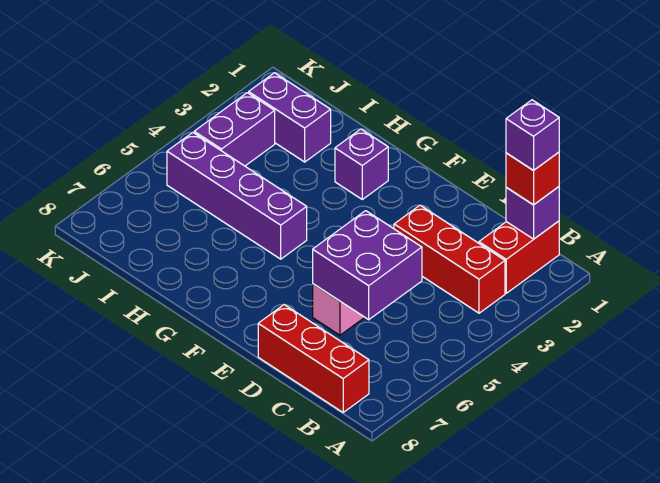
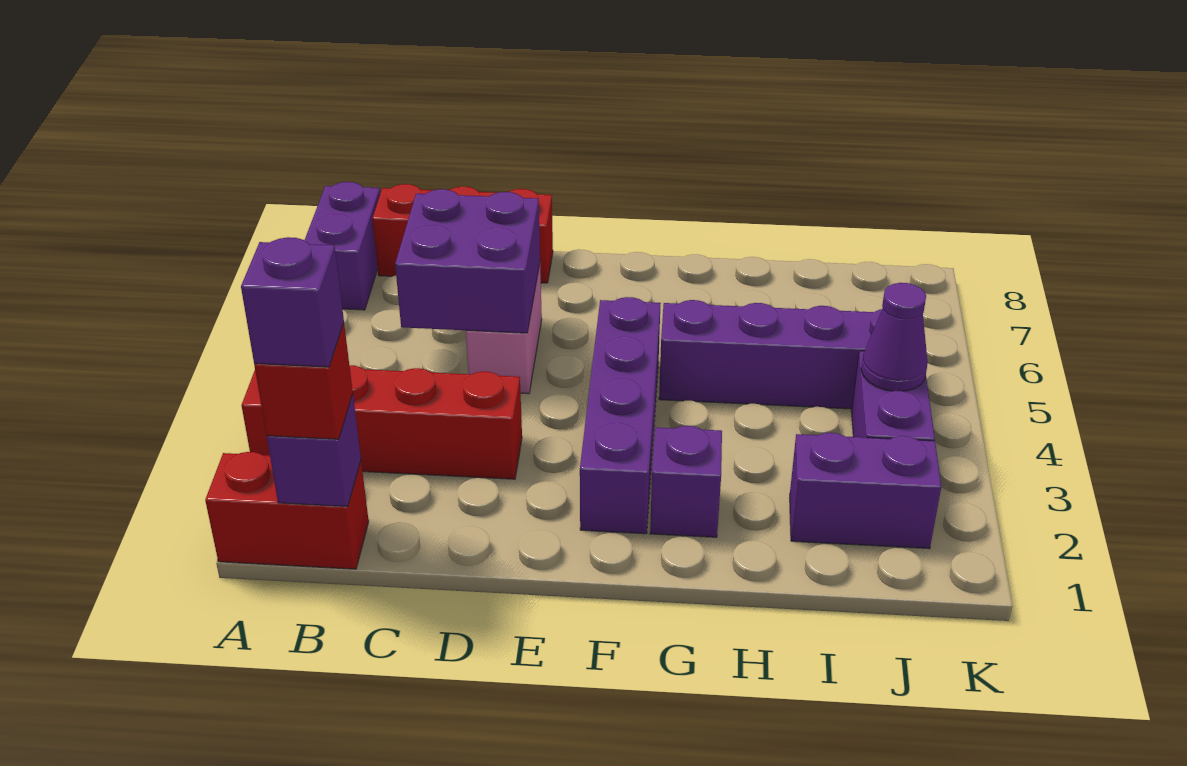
none -> purple 1x2 brick [304,182,380,310]
red 1x2 brick [479,221,559,293] -> red 1x2 brick turned to [205,452,369,569]
red 1x3 brick [394,205,505,313] -> red 1x4 brick [241,365,522,479]
none -> purple 1x4 brick [580,297,661,534]
none -> purple 1x1 cone [861,283,928,391]

